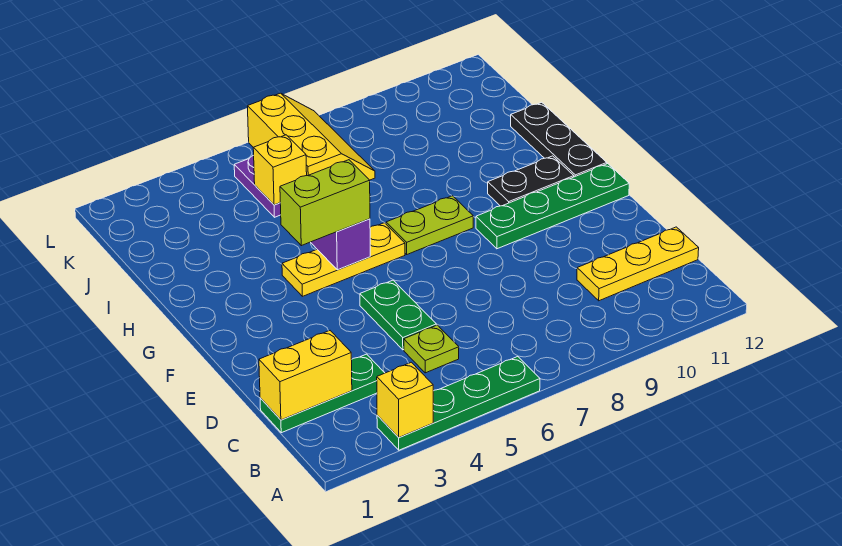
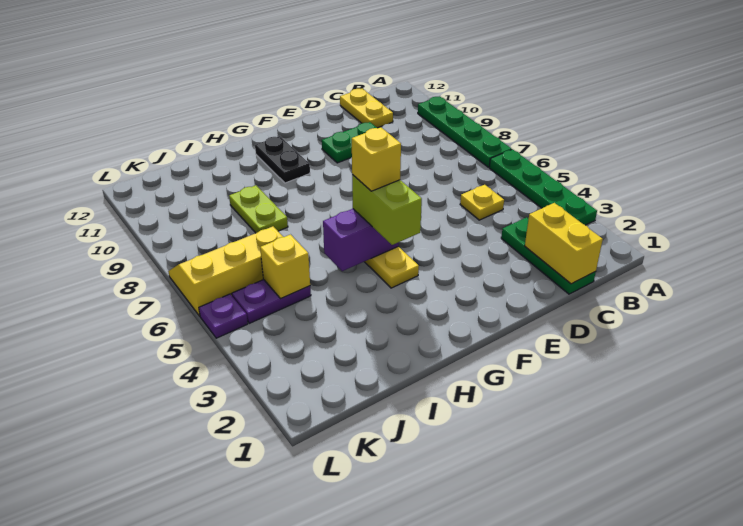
yellow 1x1 brick [377,362,433,438] -> yellow 1x1 brick moved to [352,127,401,191]
lime 1x1 plate [404,325,459,373] -> yellow 1x1 plate [460,185,504,220]
yellow 1x3 plate [577,227,699,301] -> yellow 1x2 plate [340,89,393,128]
green 1x2 plate [360,280,436,350] -> green 1x2 plate moved to [322,122,377,163]
green 1x4 plate [476,164,629,249] -> green 1x4 plate moved to [418,96,512,167]
lime 1x2 plate [386,196,473,254] -> lime 1x2 plate moved to [229,185,288,233]
black 1x3 plate [511,102,607,177] -> none
none -> purple 1x1 plate [199,294,248,338]

